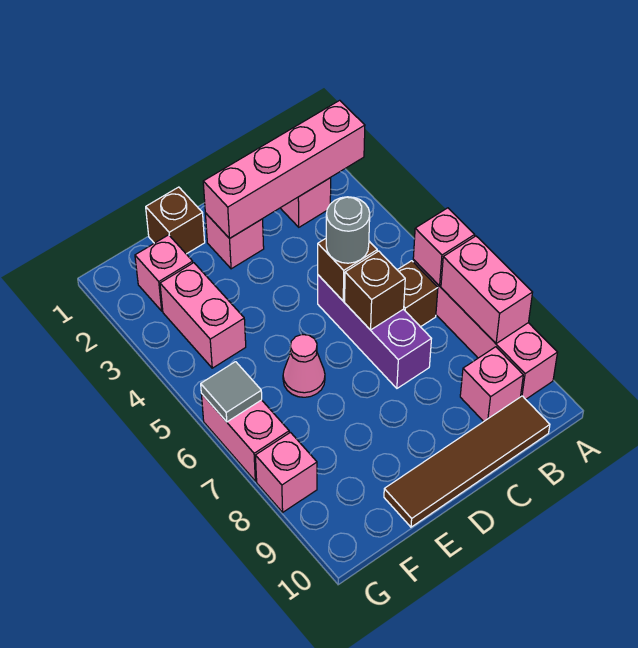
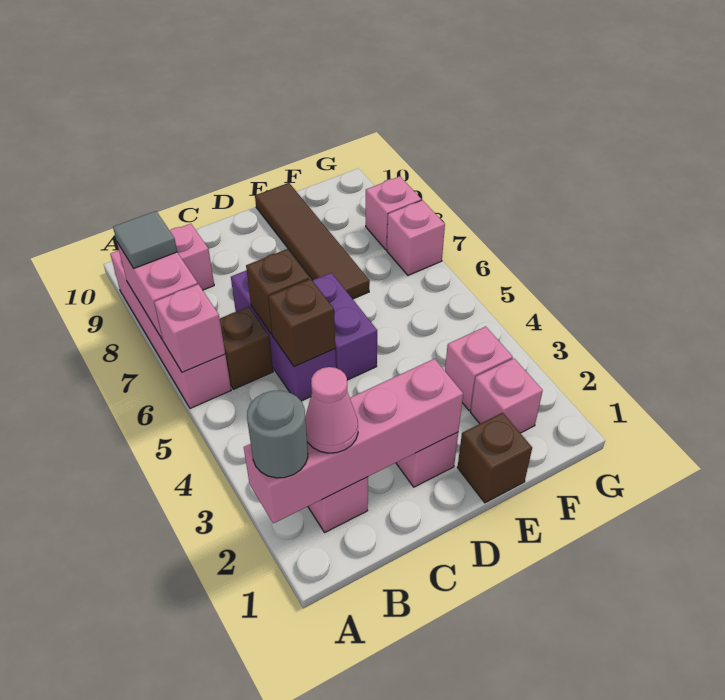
brown 1x4 tile [384,396,550,527] -> brown 1x4 tile turned to [255,183,370,299]
grey 1x1 round brick [326,197,370,263] -> grey 1x1 round brick moved to [247,391,308,478]
none -> purple 1x2 brick [312,273,377,380]
pink 1x1 cone [283,335,325,397] -> pink 1x1 cone moved to [305,367,358,453]
pink 1x2 brick [160,263,246,368] -> pink 1x1 brick [445,327,513,411]
pink 1x2 brick [201,394,289,481] -> pink 1x1 brick [387,200,445,275]
grey 1x1 tile [201,362,262,422] -> grey 1x1 tile moved to [113,211,177,268]

